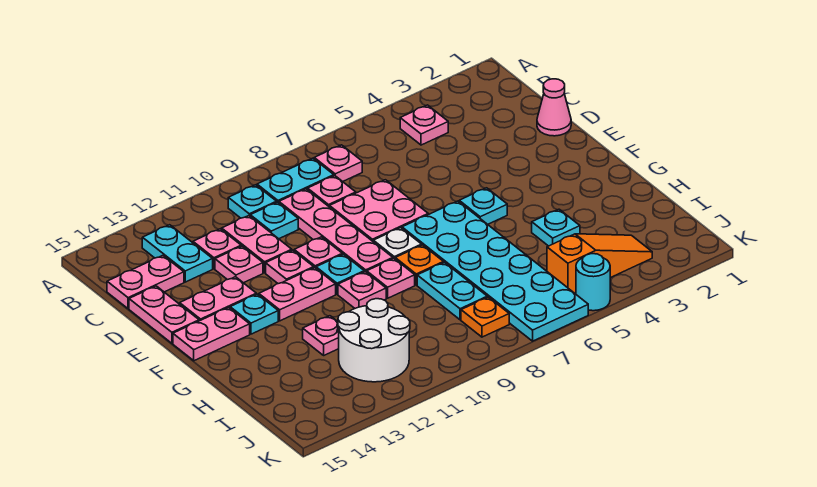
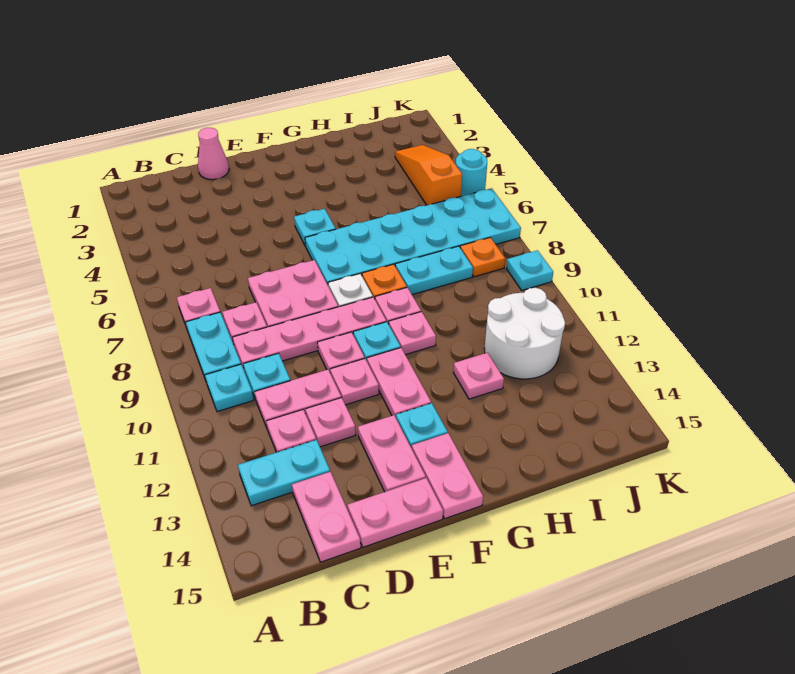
pink 1x1 plate [400,105,448,145] -> none
cyan 1x1 plate [532,209,580,246] -> cyan 1x1 plate moved to [506,250,553,290]

